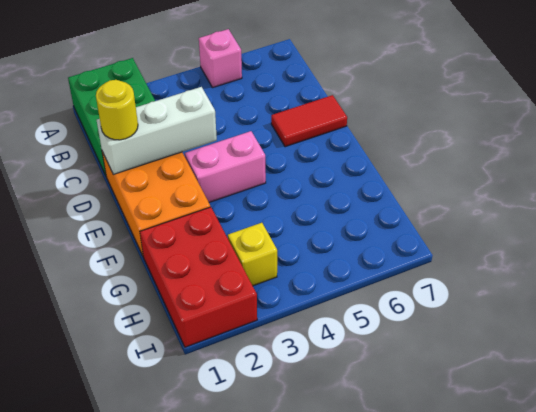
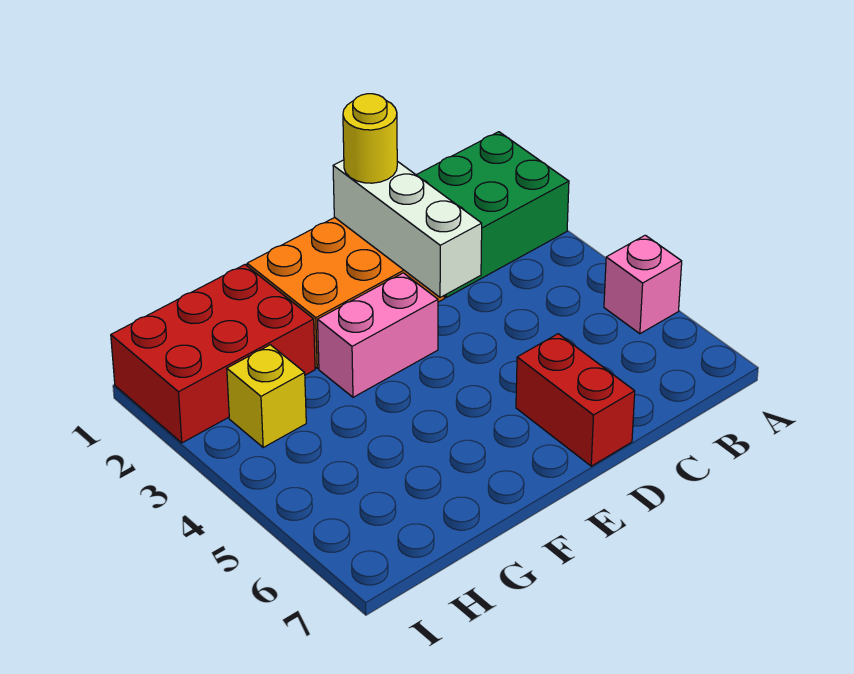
red 1x2 tile [271,95,347,147] -> red 1x2 brick [516,334,635,466]
pink 1x2 brick [185,131,266,202] -> pink 1x2 brick turned to [318,273,438,397]

